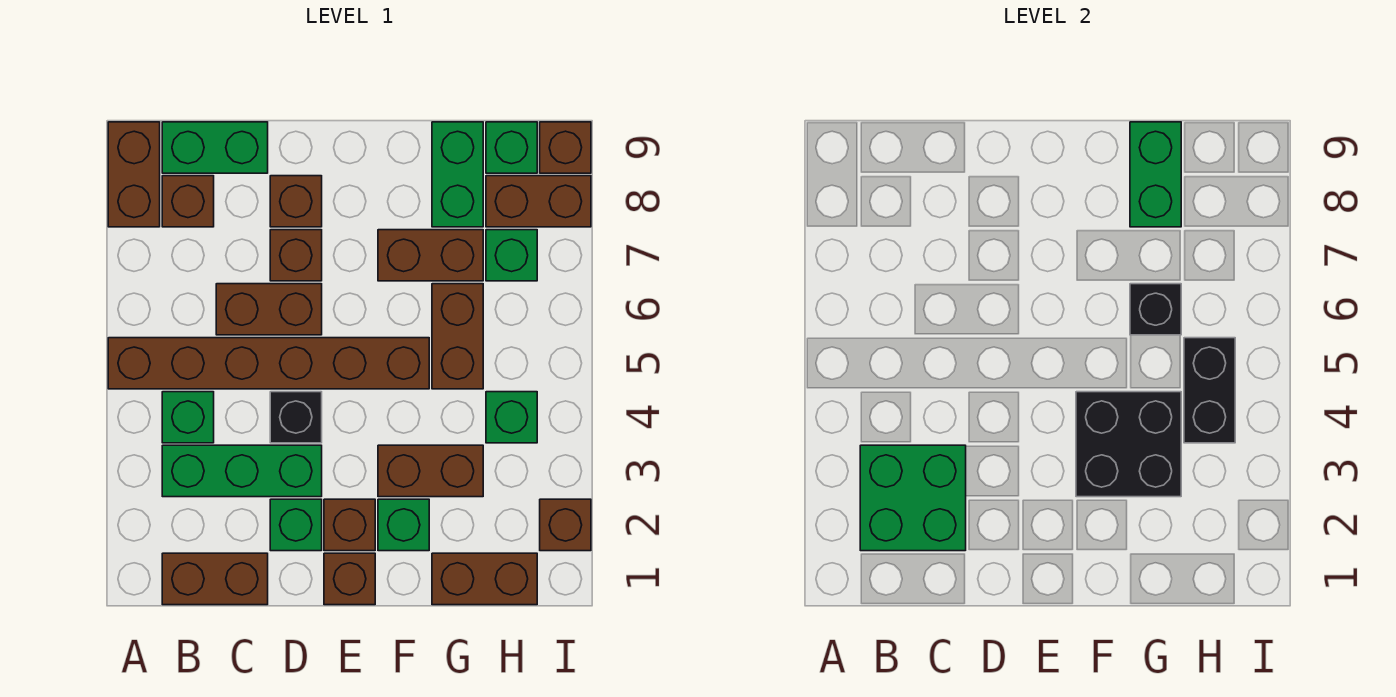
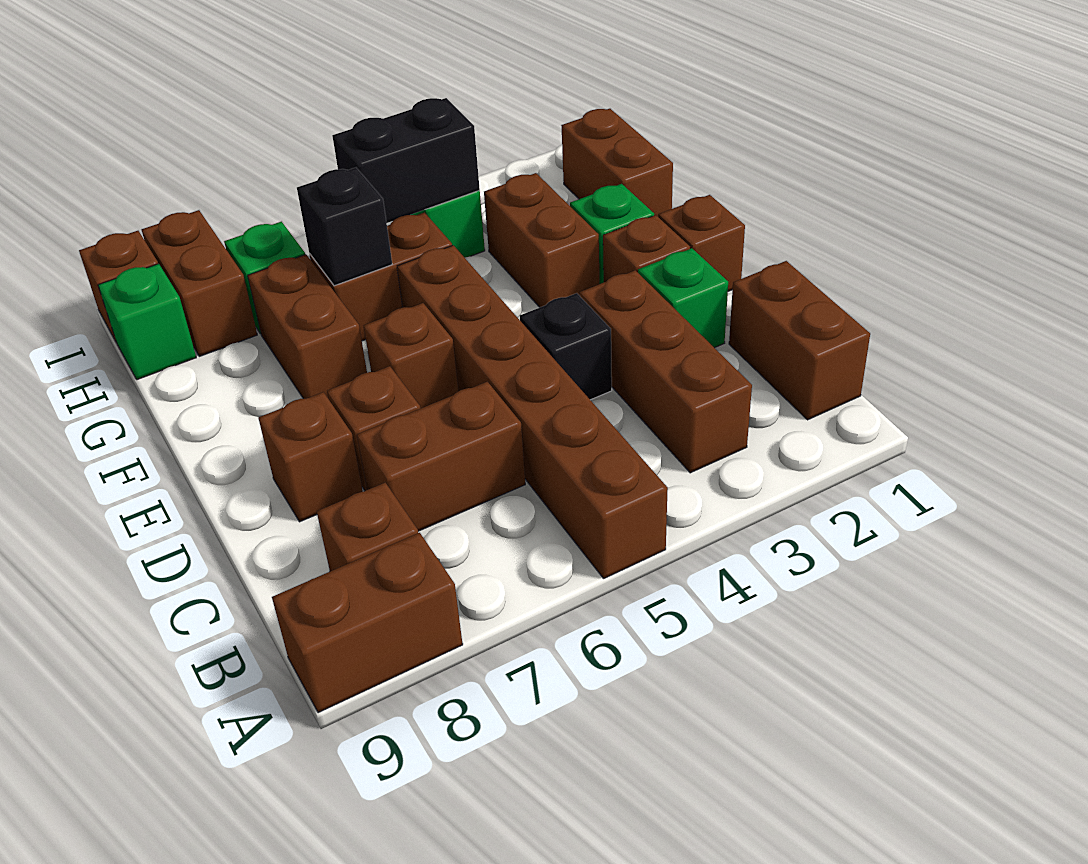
green 2x2 brick [860,445,966,551] -> none
green 1x3 brick [162,445,322,497] -> brown 1x3 brick [580,270,752,473]
green 1x1 brick [162,392,214,443] -> none
green 1x2 brick [162,122,268,173] -> none
brown 1x2 brick [216,284,322,335] -> brown 1x2 brick turned to [357,382,525,531]
black 2x2 brick [1076,392,1181,497] -> none
green 1x2 brick [432,122,483,227] -> none
green 1x2 brick [1130,122,1181,227] -> none
brown 1x1 brick [540,499,591,551] -> brown 1x1 brick moved to [364,303,458,408]

